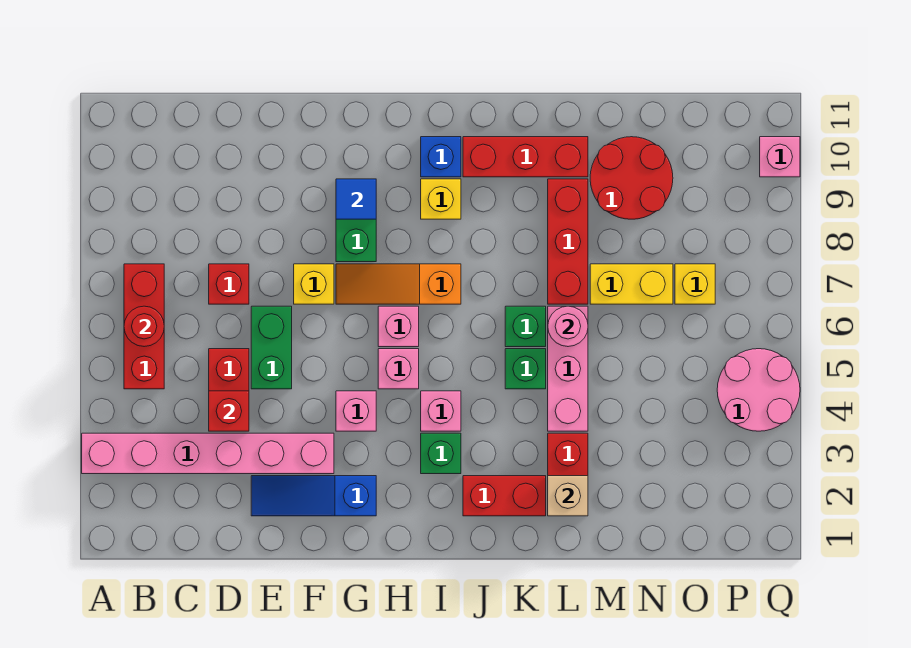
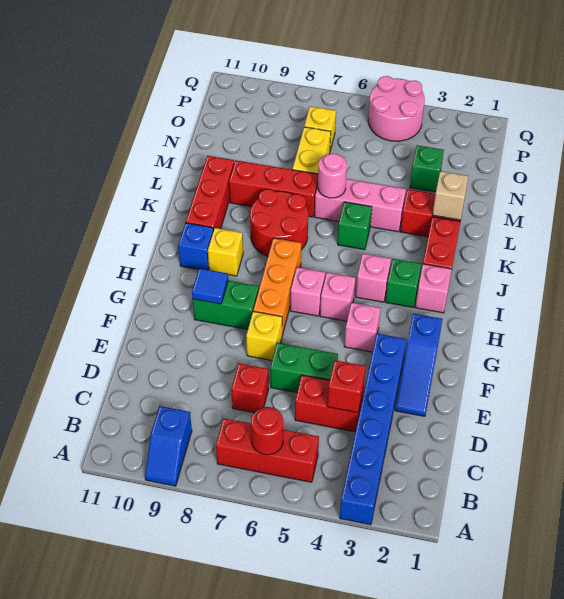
pink 1x6 brick [82,433,334,474] -> blue 1x6 brick [340,334,406,525]
none -> blue 1x2 slope [145,406,192,486]
orange 1x3 slope [336,264,461,304] -> orange 1x3 brick [253,238,301,335]
green 1x1 brick [505,306,546,347] -> green 1x1 brick moved to [410,145,444,192]
red 2x2 round brick [590,137,673,219] -> red 2x2 round brick moved to [250,189,308,256]
pink 1x1 brick [760,137,800,177] -> pink 1x1 brick moved to [415,264,452,313]

